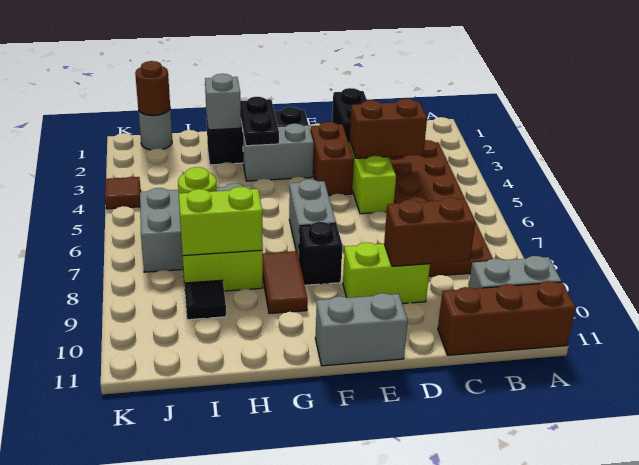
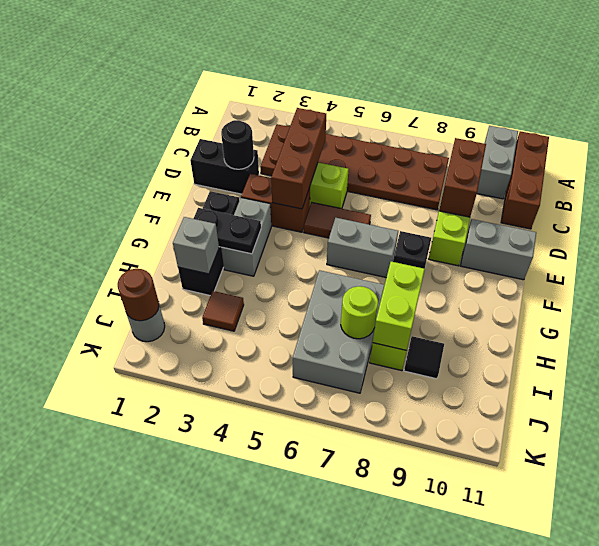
brown 1x2 brick [350,99,427,158] -> brown 1x3 brick [271,108,326,209]
none -> black 1x1 round brick [221,120,254,169]
grey 1x2 brick [315,293,408,366] -> grey 1x2 brick turned to [461,219,536,280]
brown 1x2 tile [263,251,308,314] -> brown 1x2 tile moved to [304,202,371,238]
brown 1x1 tile [105,177,141,209] -> brown 1x1 tile moved to [202,291,244,331]

